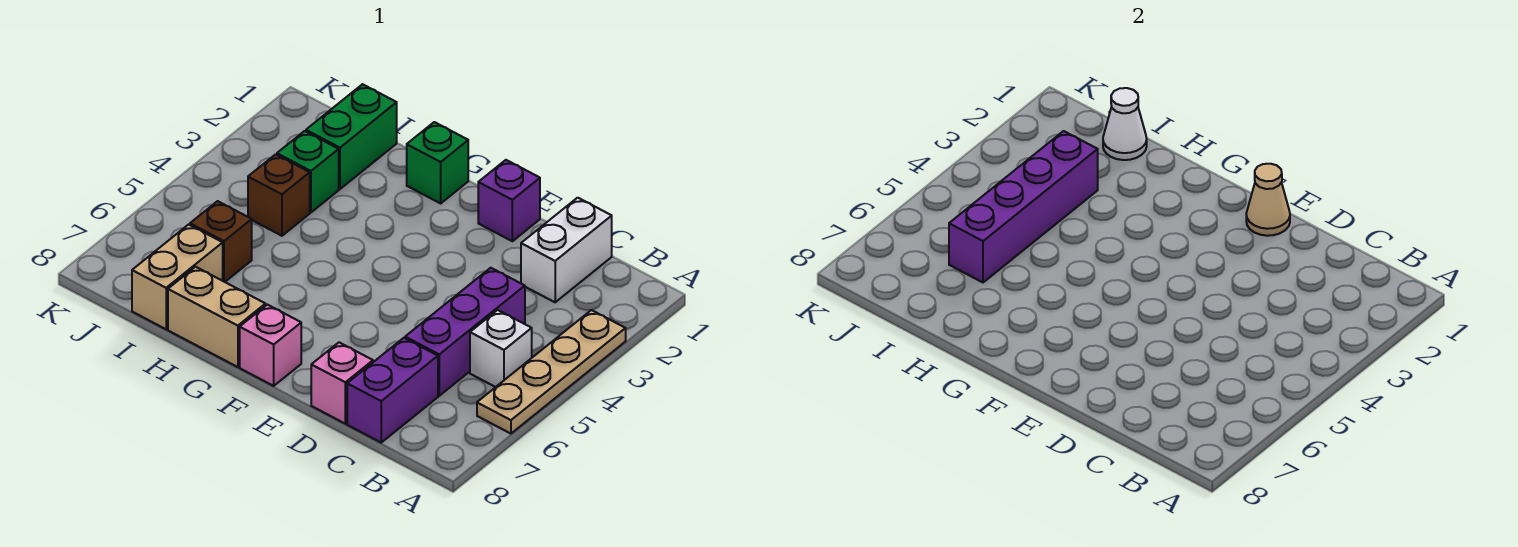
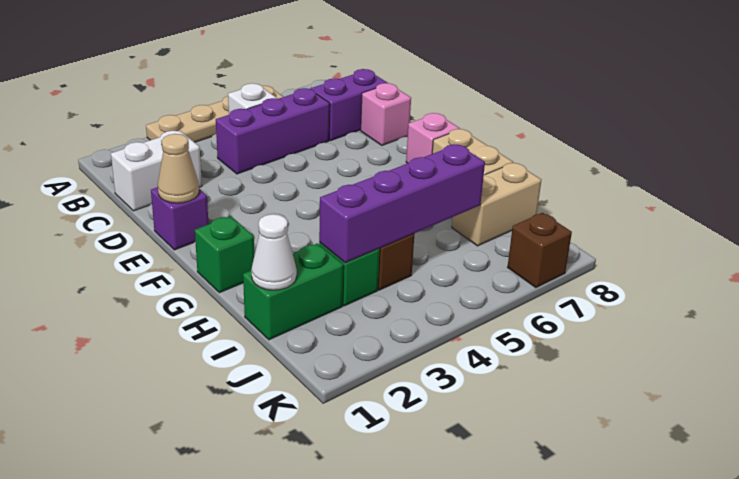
brown 1x1 brick [190,201,252,282] -> brown 1x1 brick moved to [508,213,572,288]

